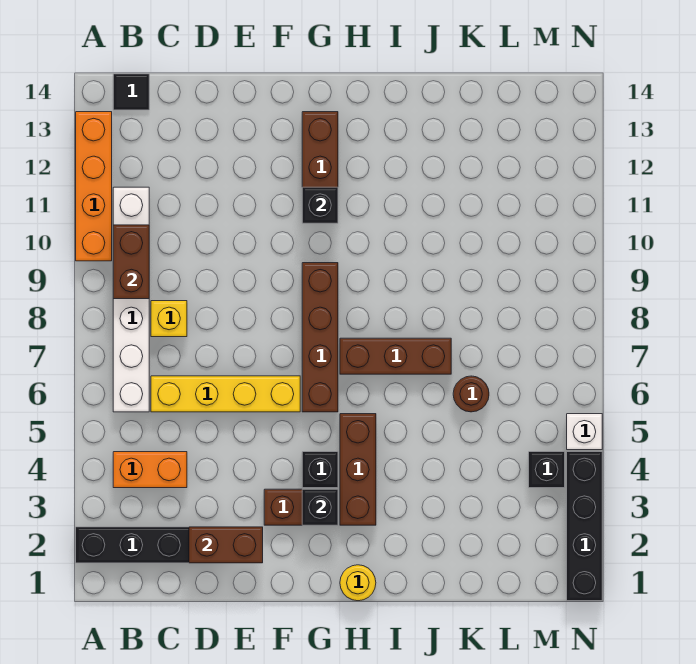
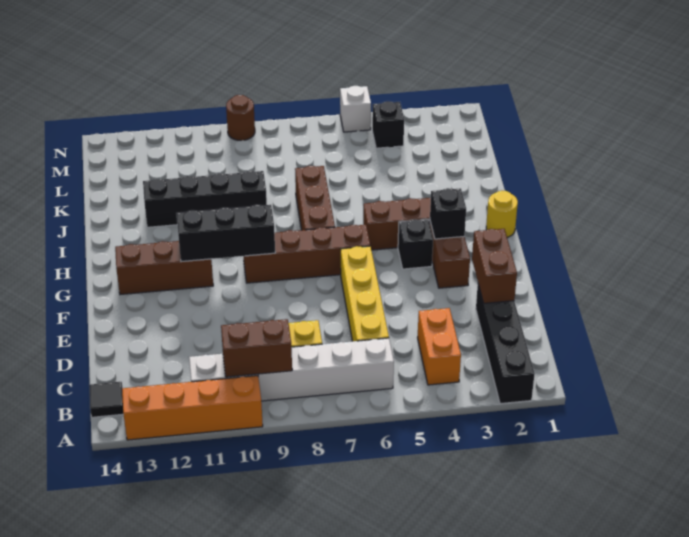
black 1x1 brick [302,187,338,223] -> black 1x3 brick [176,205,275,262]
brown 1x1 round brick [453,376,489,412] -> brown 1x1 round brick moved to [226,95,255,141]
black 1x4 brick [567,452,602,601] -> black 1x4 brick moved to [143,171,267,227]

